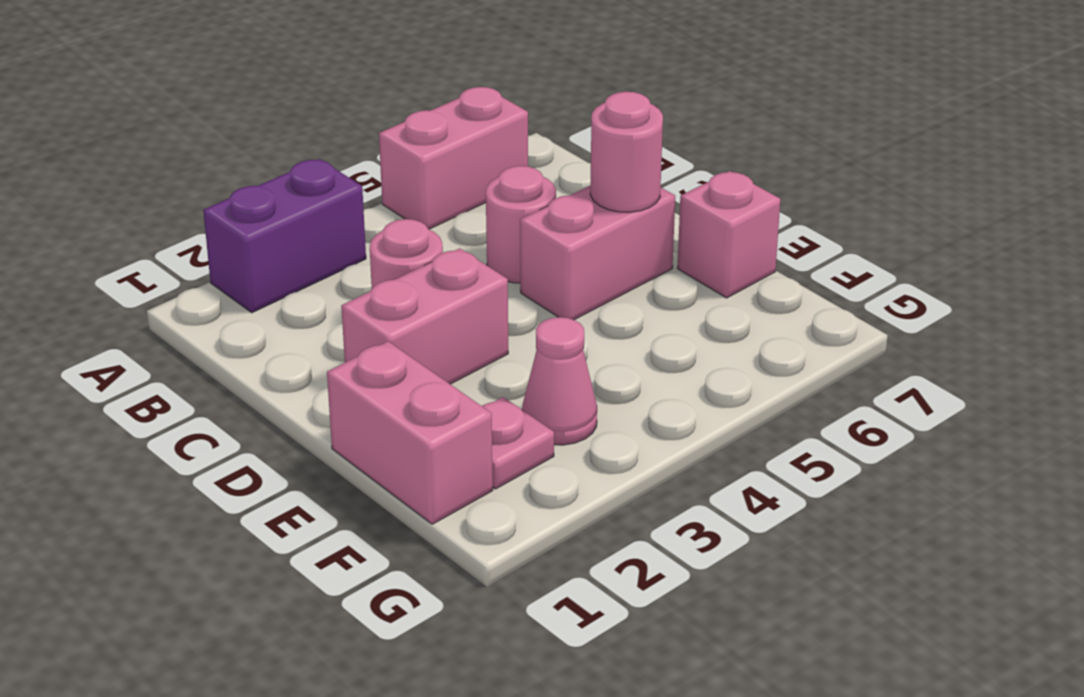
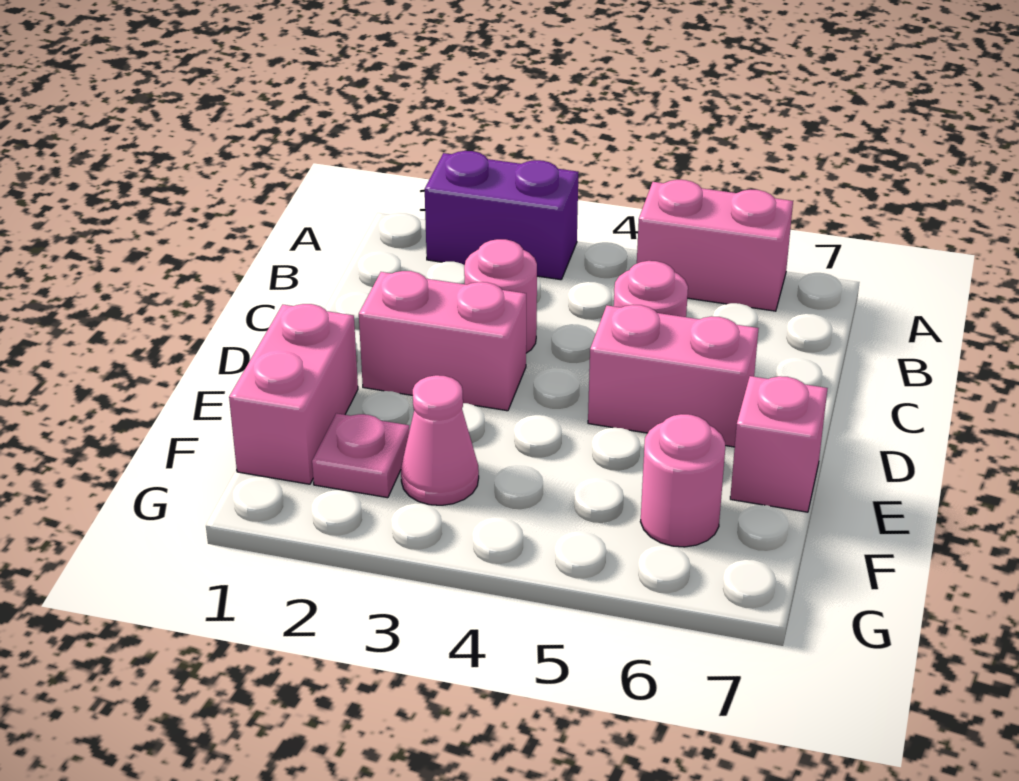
pink 1x1 round brick [590,92,663,212] -> pink 1x1 round brick moved to [640,414,725,547]

